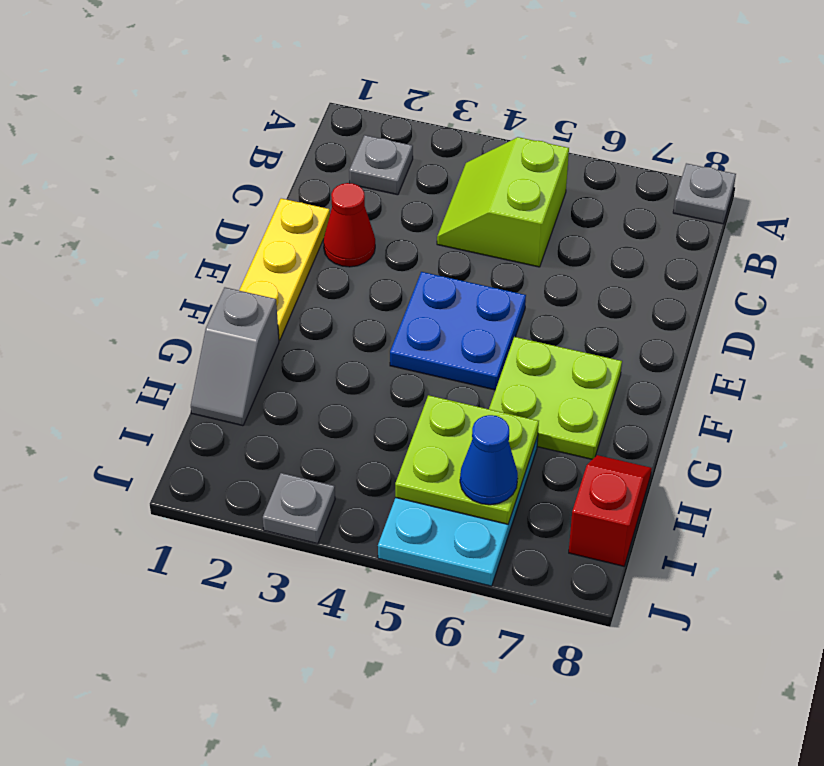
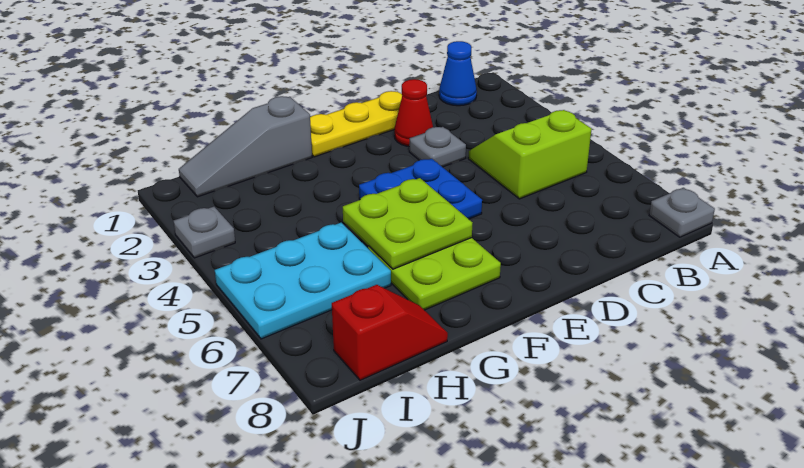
grey 1x1 plate [349,135,413,195] -> grey 1x1 plate moved to [409,127,466,167]
grey 1x2 slope [191,287,279,426] -> grey 1x3 slope [179,96,312,197]
lime 2x2 plate [395,395,539,524] -> lime 2x2 plate moved to [343,178,472,269]
blue 1x1 cone [460,415,518,505] -> blue 1x1 cone moved to [439,41,477,106]

